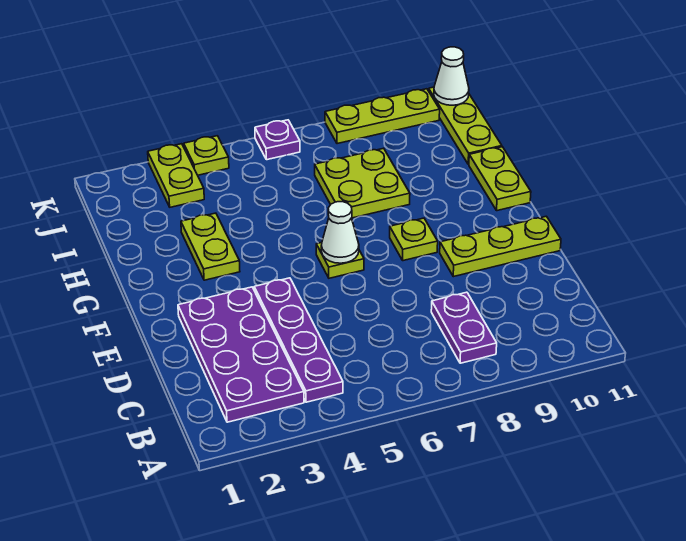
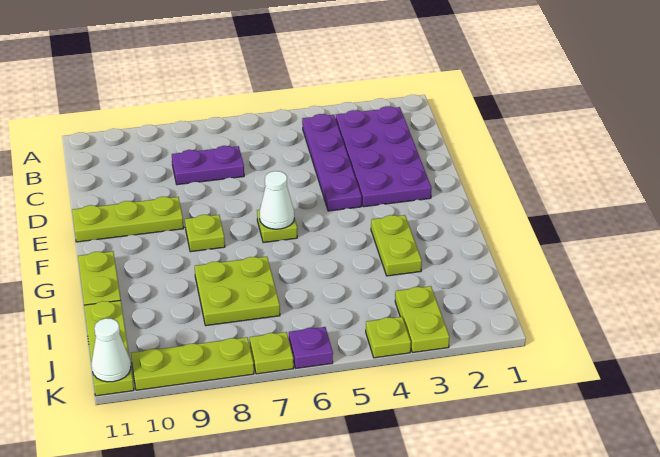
purple 1x2 plate [431,292,497,363] -> purple 1x2 plate turned to [172,146,244,185]
none -> lime 1x1 plate [250,332,294,374]

